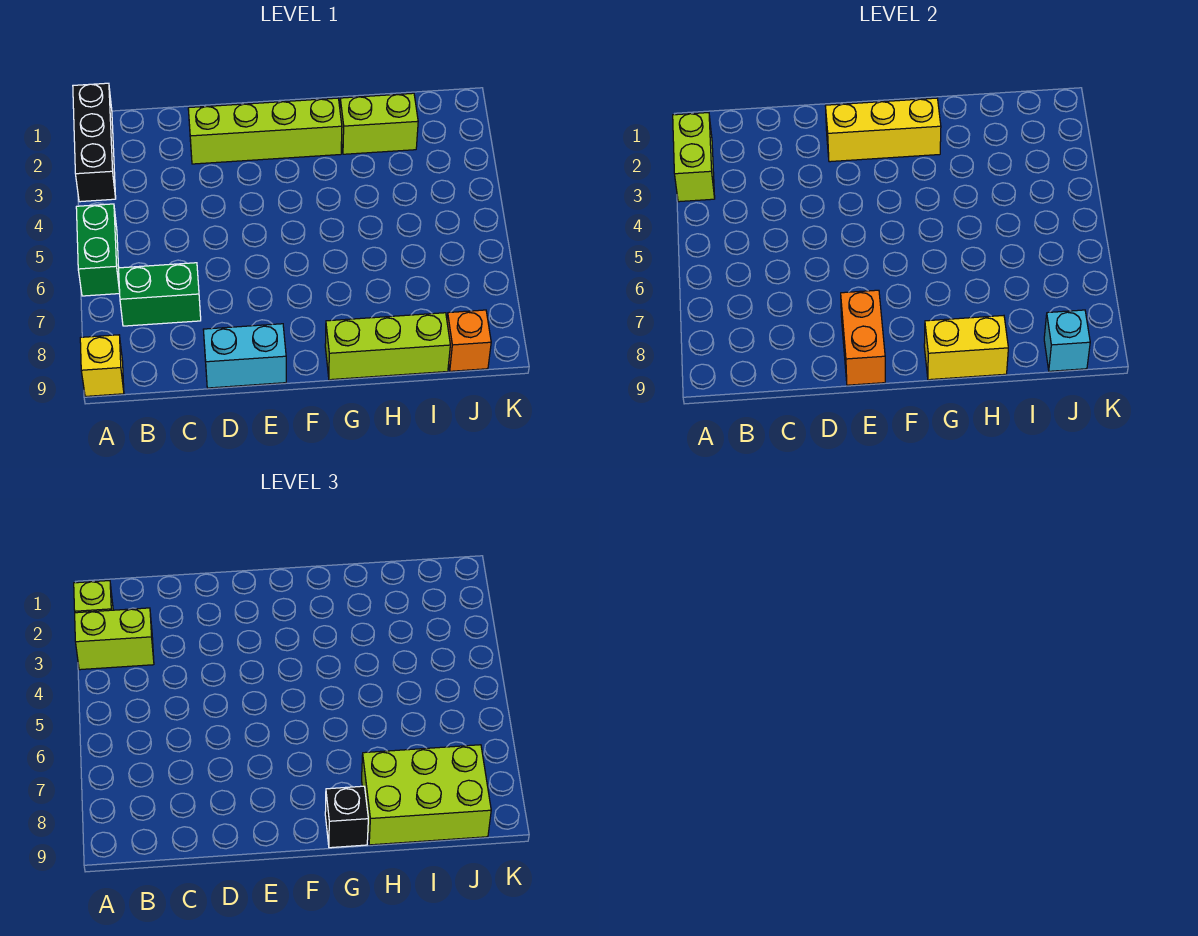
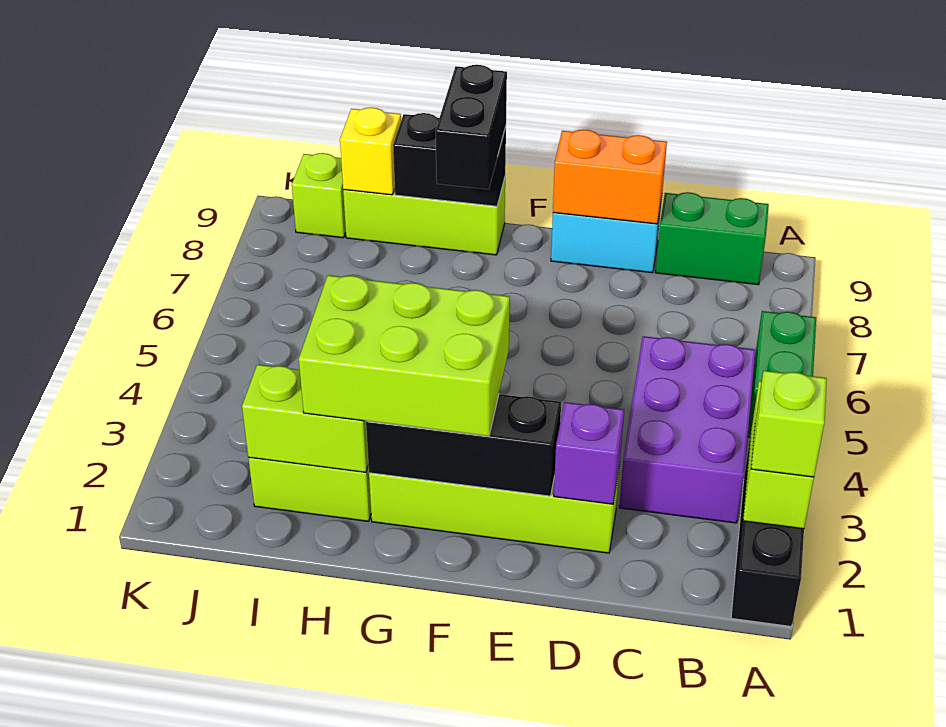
lime 1x2 brick [75,608,154,670] -> lime 1x2 brick moved to [242,365,368,472]
yellow 1x1 brick [80,335,124,396] -> yellow 1x1 brick moved to [340,108,401,195]
none -> purple 2x3 brick [619,336,755,523]
green 1x2 brick [119,263,201,326] -> green 1x2 brick moved to [655,192,769,285]
none -> purple 1x1 brick [554,402,624,504]
yellow 1x3 brick [825,98,941,162] -> black 1x3 brick [366,394,561,496]
orange 1x2 brick [841,290,885,385] -> orange 1x2 brick turned to [553,130,667,224]
yellow 1x2 brick [924,316,1008,380] -> black 1x2 brick [393,113,506,206]
black 1x1 brick [325,786,368,848] -> black 1x2 brick [436,65,507,189]
lime 2x3 brick [362,745,491,845] -> lime 2x3 brick moved to [299,275,510,436]
orange 1x1 brick [447,310,491,371] -> lime 1x1 brick [292,153,346,238]
cyan 1x1 brick [1044,310,1090,371] -> none

